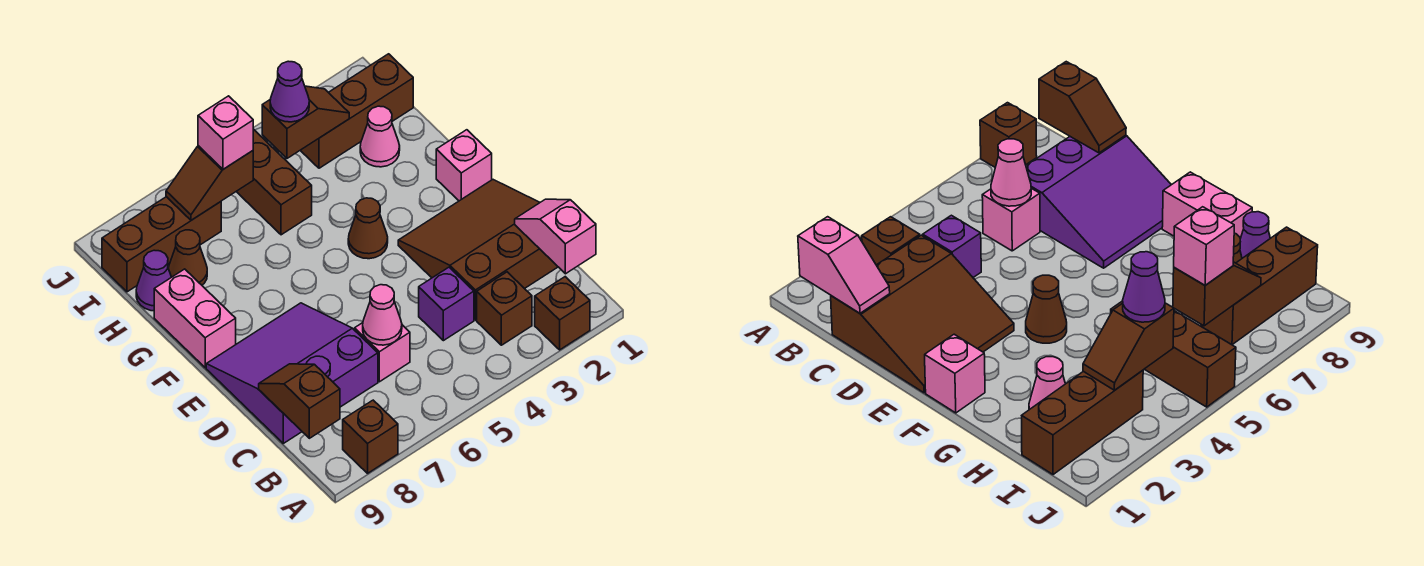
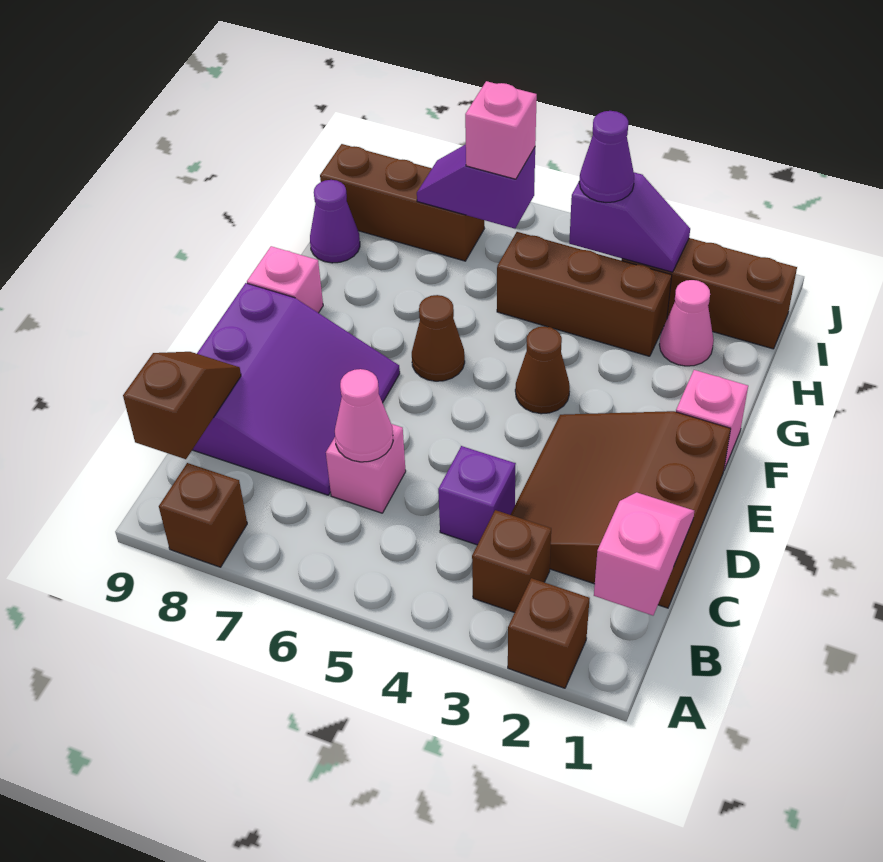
brown 3x3 slope [398,180,558,320] -> brown 3x3 slope turned to [511,411,731,608]
purple 3x3 slope [206,303,378,443] -> purple 3x3 slope turned to [193,283,400,495]
pink 1x2 brick [154,269,236,368] -> pink 1x1 brick [247,246,323,313]
brown 1x3 brick [236,129,312,235] -> brown 1x3 brick turned to [497,232,672,356]
brown 1x1 cone [169,230,207,285] -> brown 1x1 cone moved to [412,295,465,381]
brown 1x2 slope [262,86,349,158] -> purple 1x2 slope [569,172,690,272]
brown 1x2 slope [166,146,253,220] -> purple 1x2 slope [417,144,535,229]

